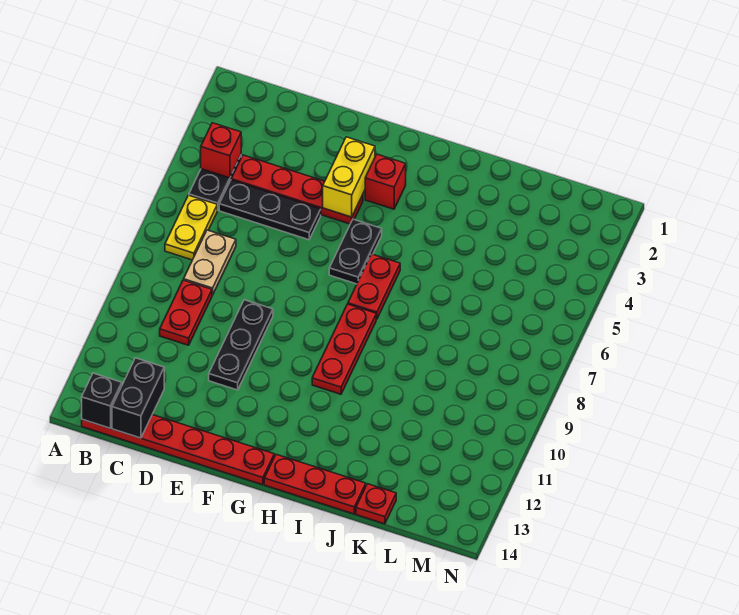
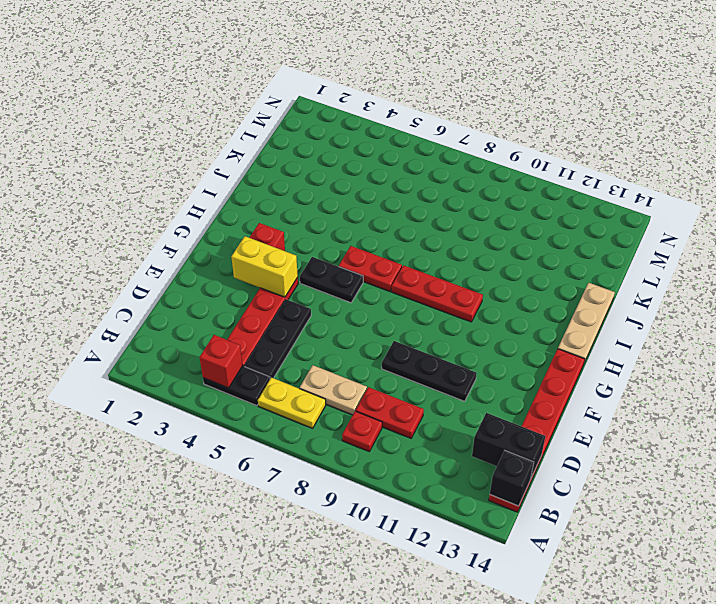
red 1x3 plate [264,454,366,514] -> tan 1x3 plate [558,283,615,363]
red 1x1 plate [356,484,396,524] -> red 1x1 plate moved to [342,411,382,452]

